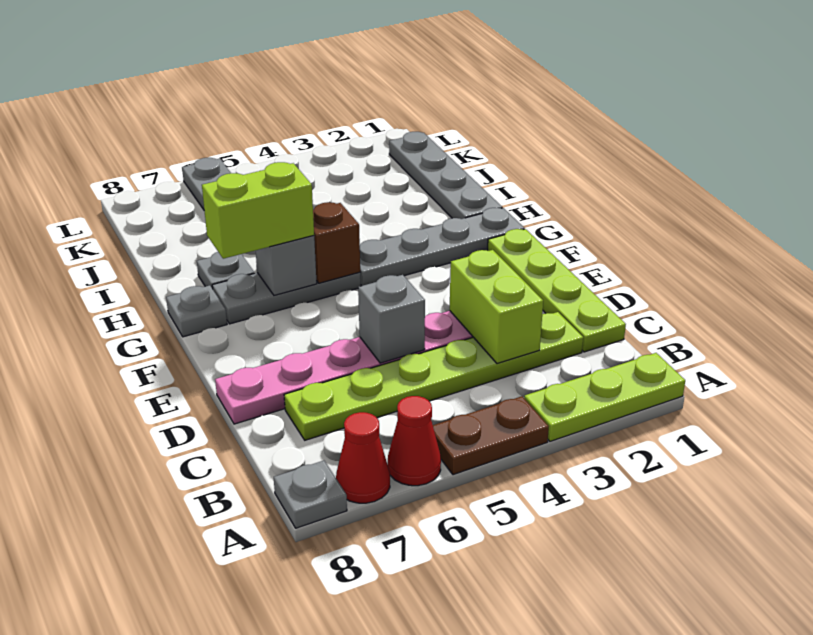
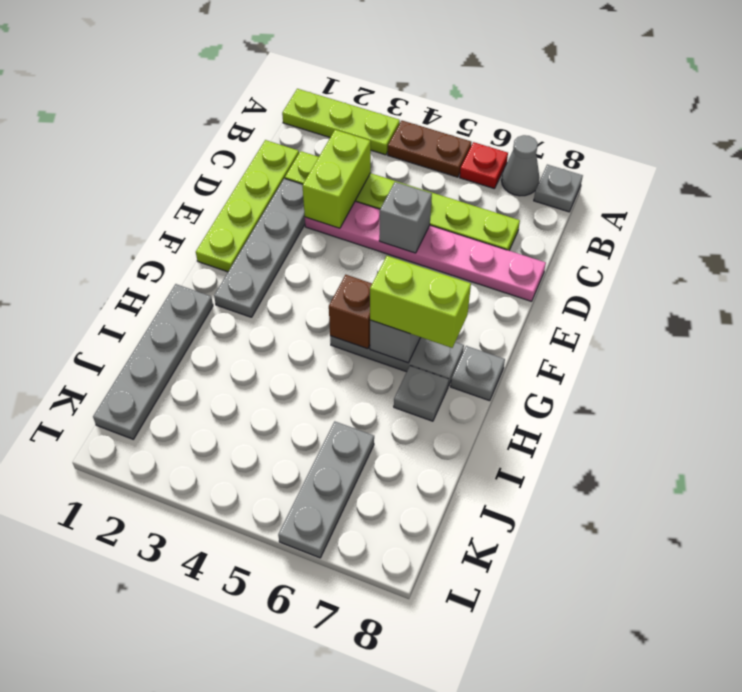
red 1x1 cone [388,396,441,486] -> red 1x1 plate [460,142,508,189]
red 1x1 cone [336,412,390,503] -> grey 1x1 cone [502,135,540,196]
grey 1x4 plate [360,208,524,286] -> grey 1x4 plate turned to [214,178,305,317]

